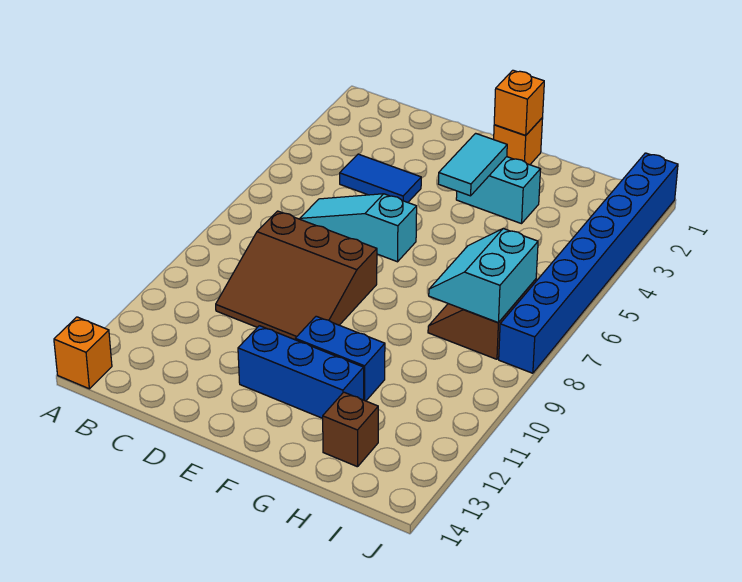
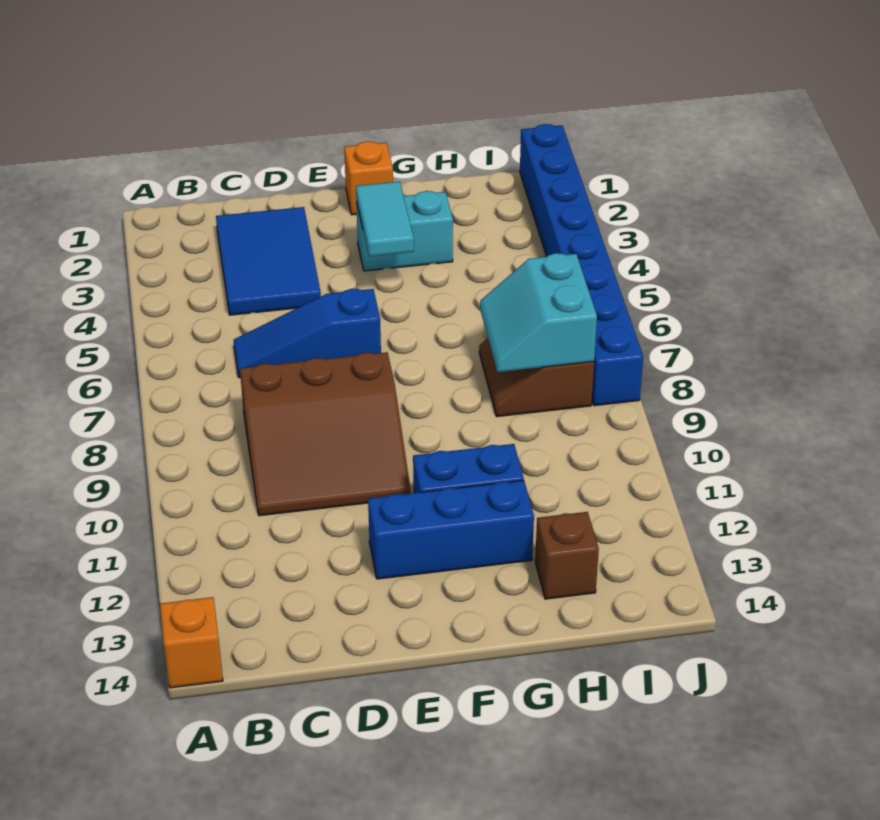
blue 1x2 tile [340,154,421,202] -> blue 2x3 tile [216,207,321,315]
cyan 1x3 slope [300,194,417,262] -> blue 1x3 slope [234,289,381,378]
orange 1x1 brick [494,70,544,135] -> none

